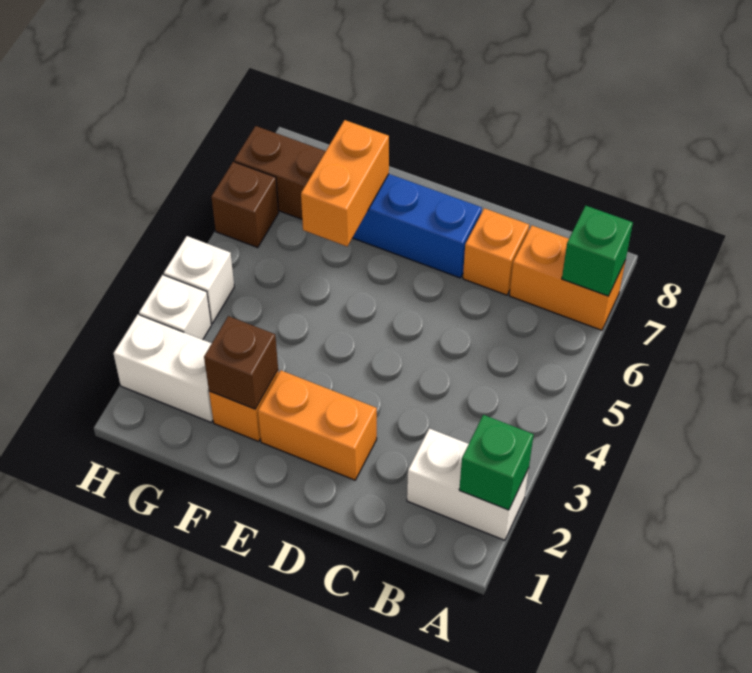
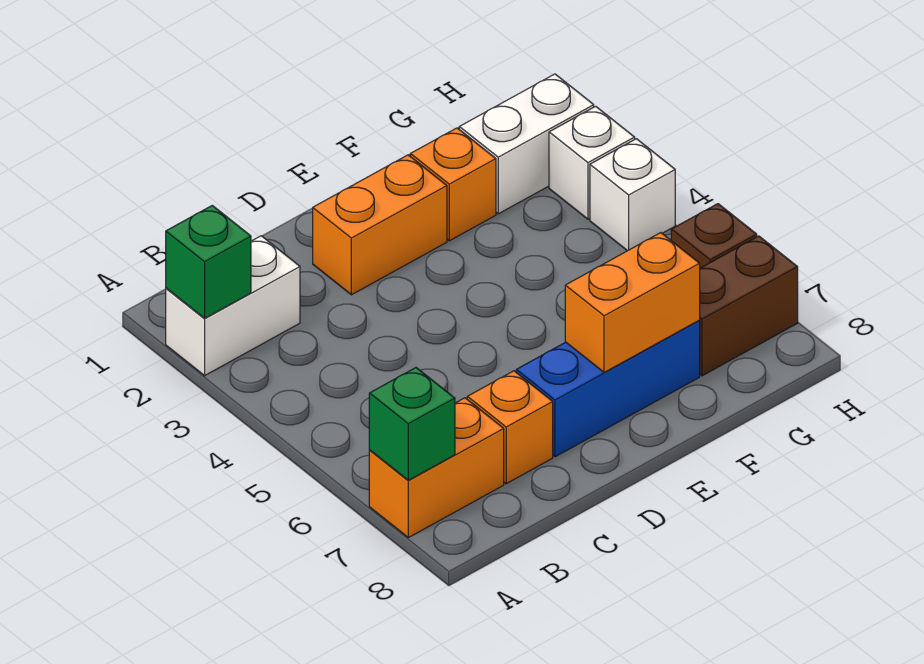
brown 1x1 brick [204,316,278,409] -> none
orange 1x2 brick [301,120,389,246] -> orange 1x2 brick turned to [565,233,700,372]

